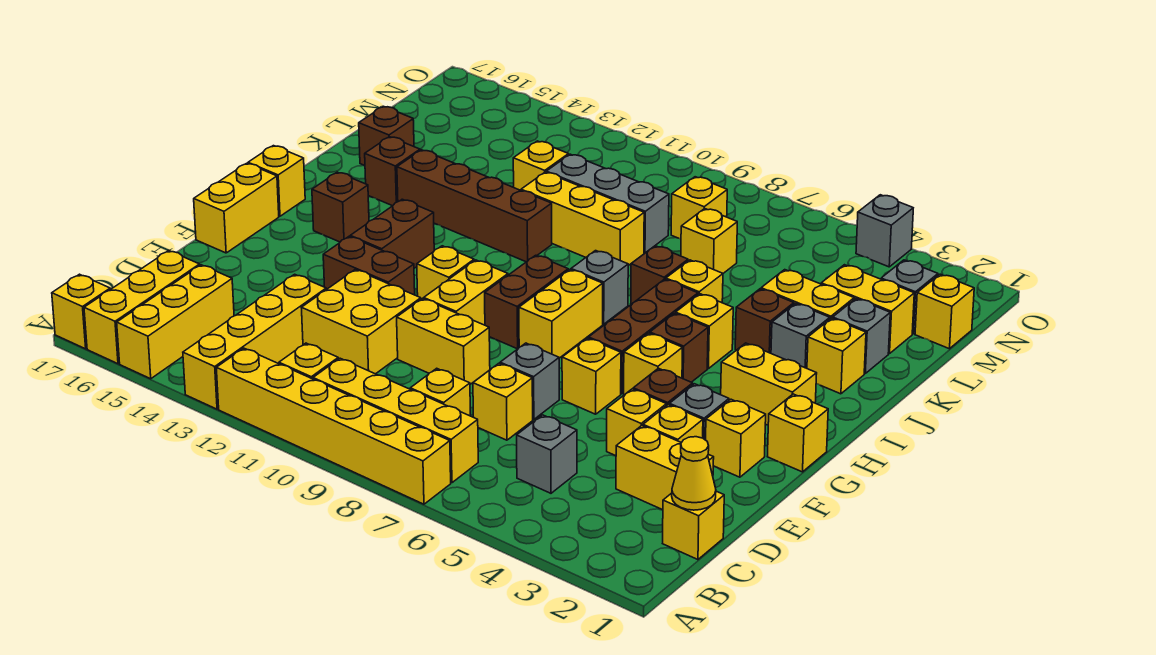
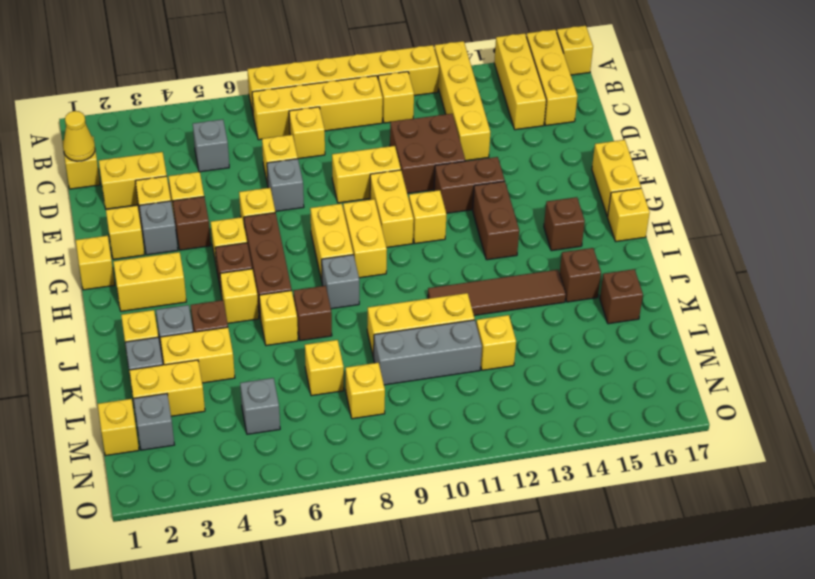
yellow 2x2 brick [301,270,421,374] -> brown 2x2 brick [390,114,465,193]
brown 1x2 brick [485,255,568,349] -> yellow 1x2 brick [343,199,387,278]
brown 1x4 brick [397,150,552,262] -> brown 1x4 tile [428,270,566,315]
grey 1x1 brick [856,195,913,267] -> grey 1x1 brick moved to [240,378,280,434]

